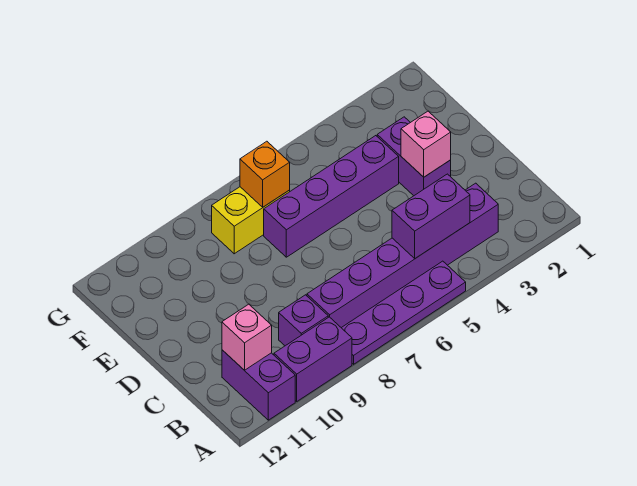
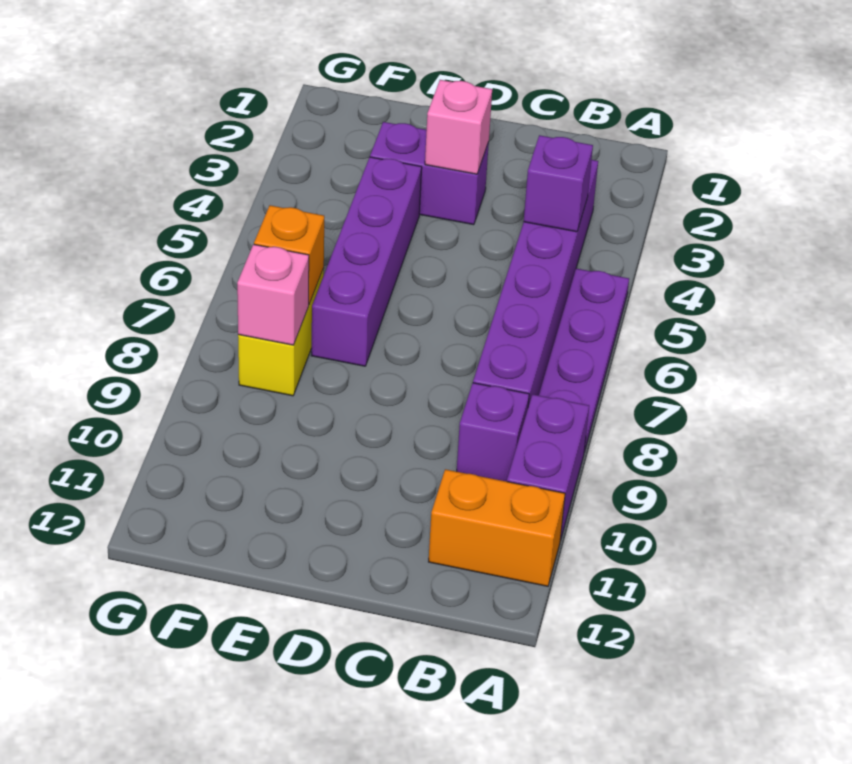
purple 1x2 brick [222,350,295,420] -> orange 1x2 brick [429,469,565,586]
purple 1x2 brick [392,174,470,258] -> purple 1x1 brick [524,135,593,232]
pink 1x1 brick [222,304,272,370] -> pink 1x1 brick moved to [237,244,309,345]

